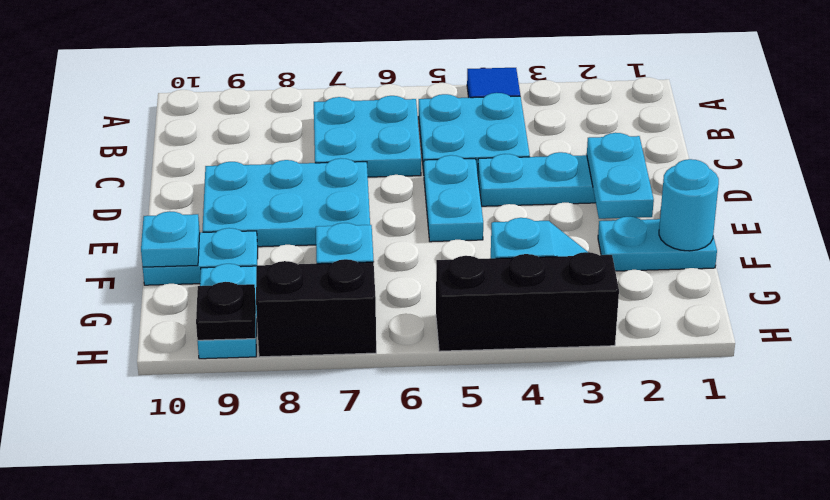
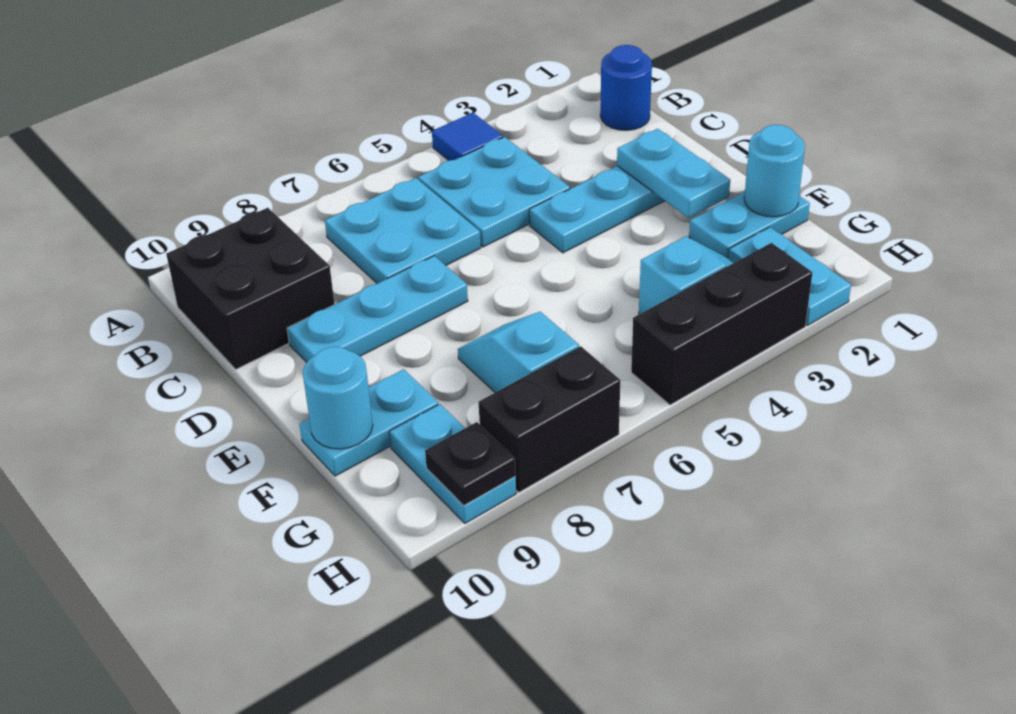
none -> blue 1x1 round brick [600,45,652,130]
none -> black 2x2 brick [166,208,335,369]
cyan 1x2 plate [424,155,483,242] -> cyan 1x2 plate moved to [728,227,851,325]
cyan 2x3 plate [203,158,370,247] -> cyan 1x3 plate [287,256,468,362]
cyan 1x1 plate [141,211,200,267] -> cyan 1x1 round brick [303,347,373,449]

